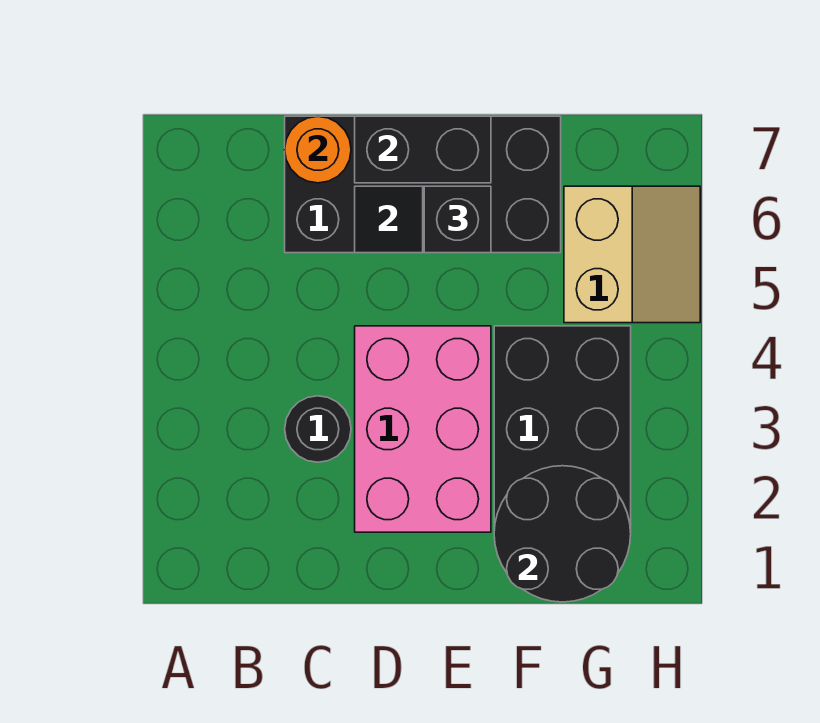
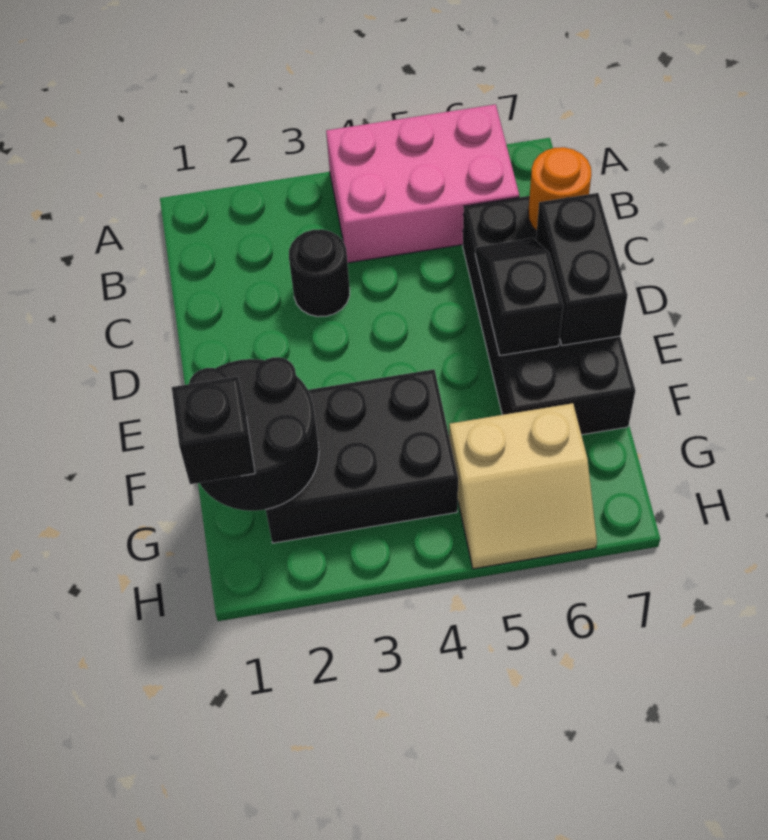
pink 2x3 brick [355,326,491,532] -> pink 2x3 brick moved to [326,104,519,263]
black 1x1 brick [424,186,491,253] -> black 1x1 brick moved to [172,376,255,484]

